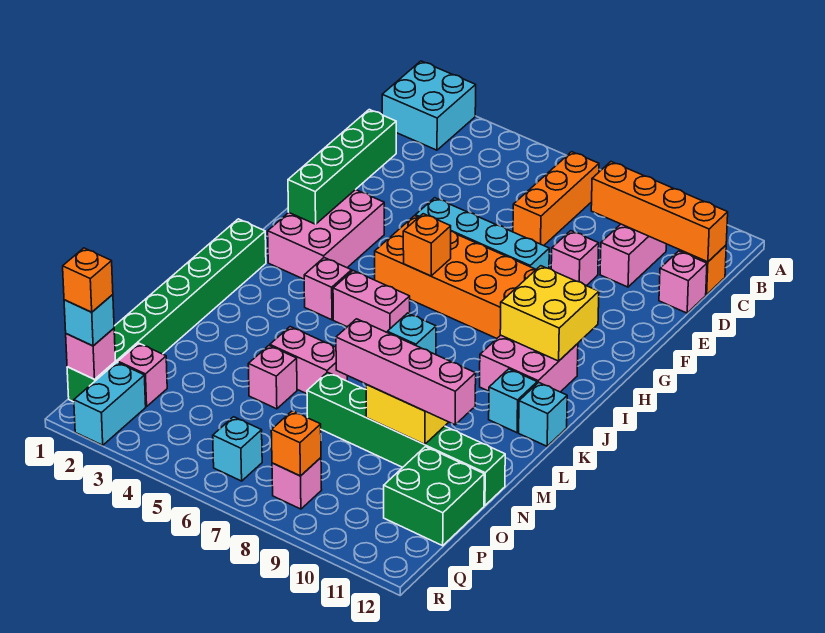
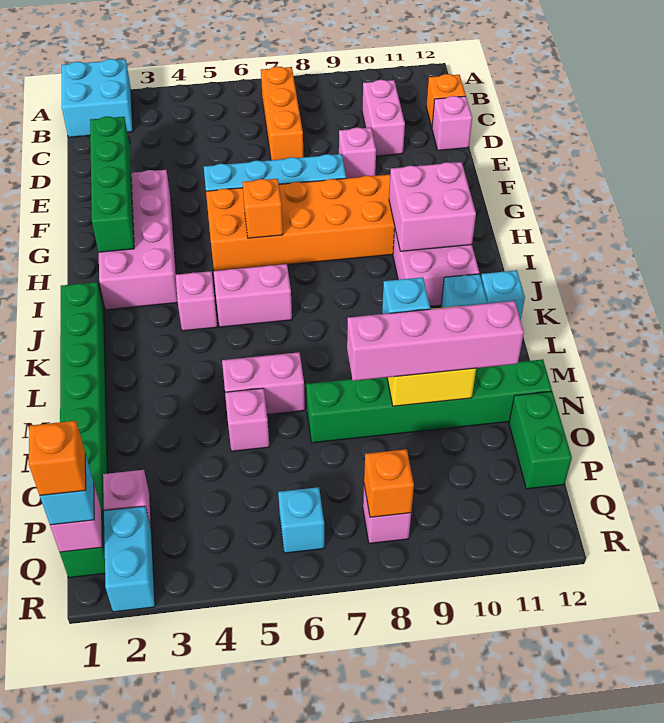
orange 1x4 brick [591,162,728,262] -> none
pink 2x3 brick [268,190,384,279] -> pink 2x4 brick [99,170,178,310]
yellow 2x2 brick [500,266,599,361] -> pink 2x2 brick [389,162,476,251]
green 2x2 brick [384,447,484,546] -> green 1x2 brick [509,392,572,489]

